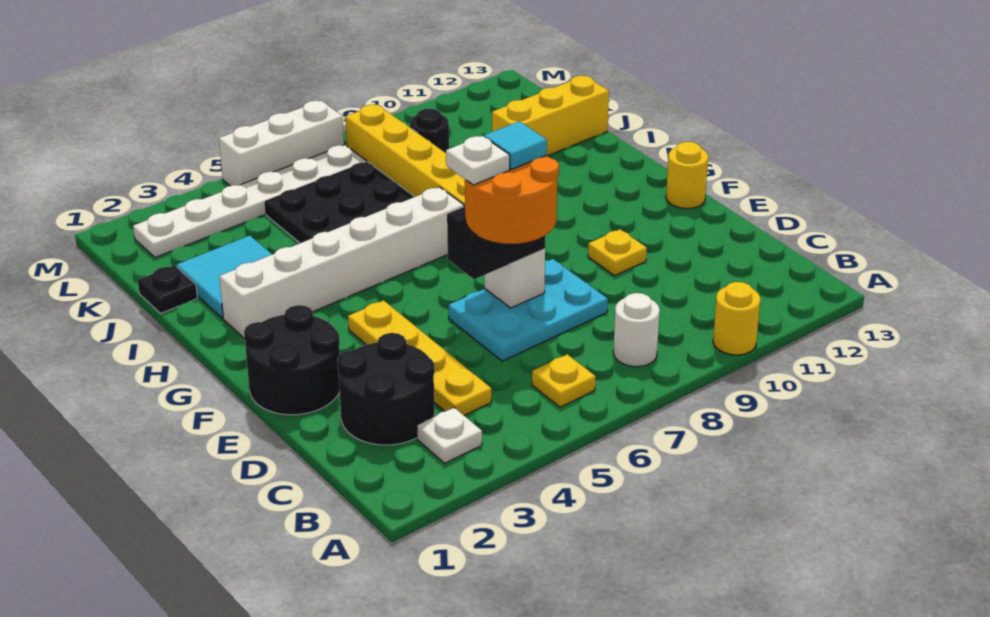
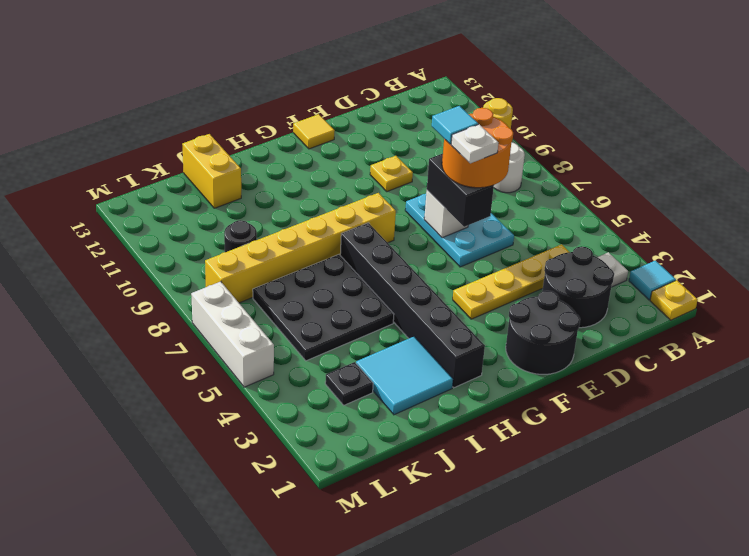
none -> cyan 1x1 tile [629,261,676,300]
yellow 1x1 plate [532,354,596,407] -> yellow 1x1 plate moved to [650,280,698,320]
yellow 1x1 round brick [666,142,708,209] -> yellow 1x1 tile [293,114,335,149]
white 1x6 brick [219,187,464,339] -> black 1x6 brick [340,223,485,388]
black 1x1 plate [138,265,197,313] -> black 1x1 plate moved to [325,362,373,405]
yellow 1x3 brick [492,76,609,156] -> yellow 1x2 brick [182,134,241,208]
white 1x6 plate [133,145,367,257] -> none

